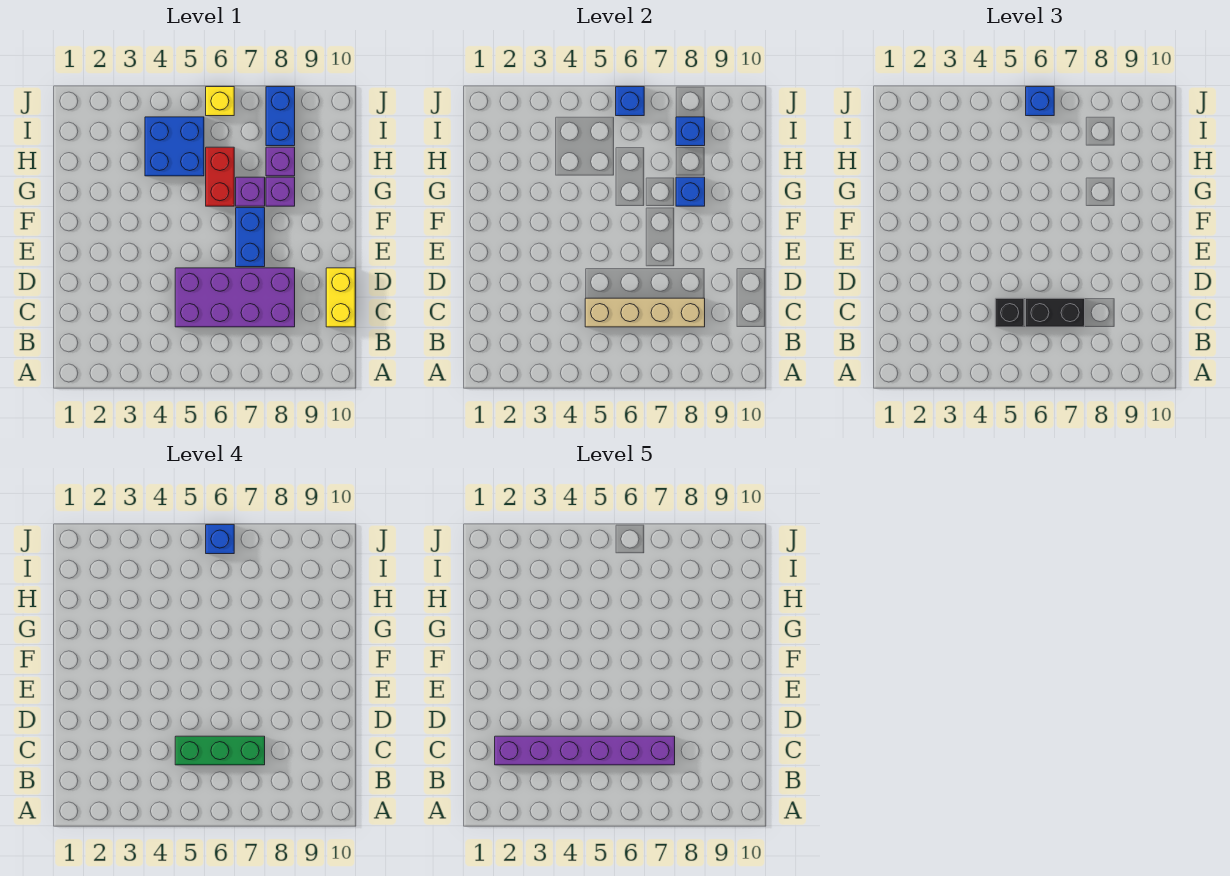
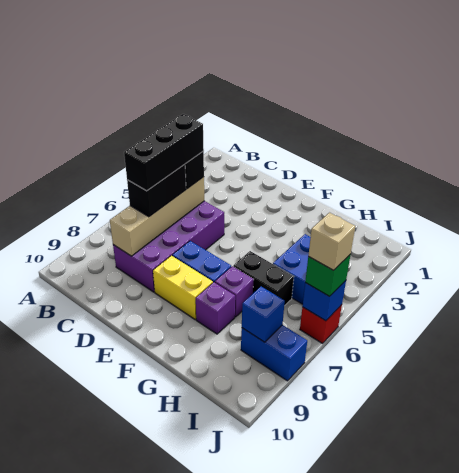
purple 1x6 brick [495,736,675,765] -> none
green 1x3 brick [175,736,265,765] -> black 1x3 brick [124,114,204,191]
yellow 1x2 brick [326,268,355,327] -> yellow 1x2 brick moved to [153,256,213,319]
red 1x2 brick [206,147,234,206] -> black 1x2 brick [233,251,294,306]
blue 1x1 brick [676,177,705,206] -> none
purple 1x1 brick [266,147,295,176] -> none
yellow 1x1 brick [206,87,234,116] -> red 1x1 brick [300,305,342,343]
blue 1x1 brick [1026,87,1054,116] -> green 1x1 brick [305,254,351,296]
blue 1x1 brick [206,525,234,554] -> tan 1x1 brick [308,213,355,270]

